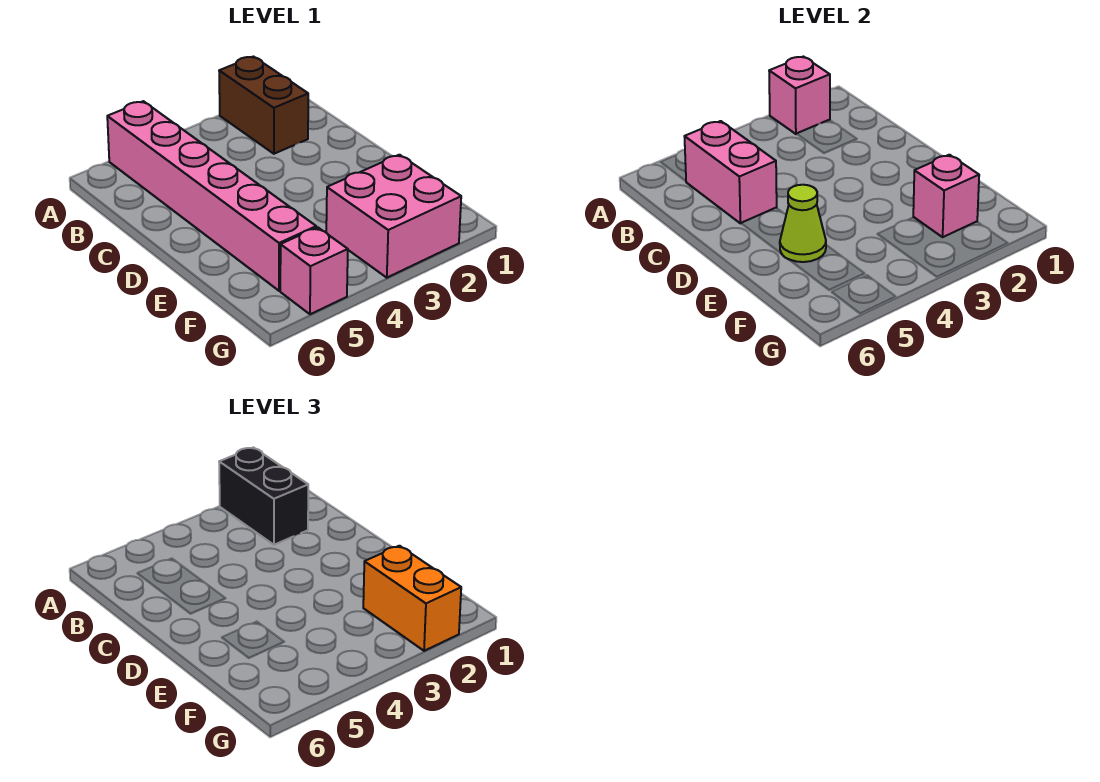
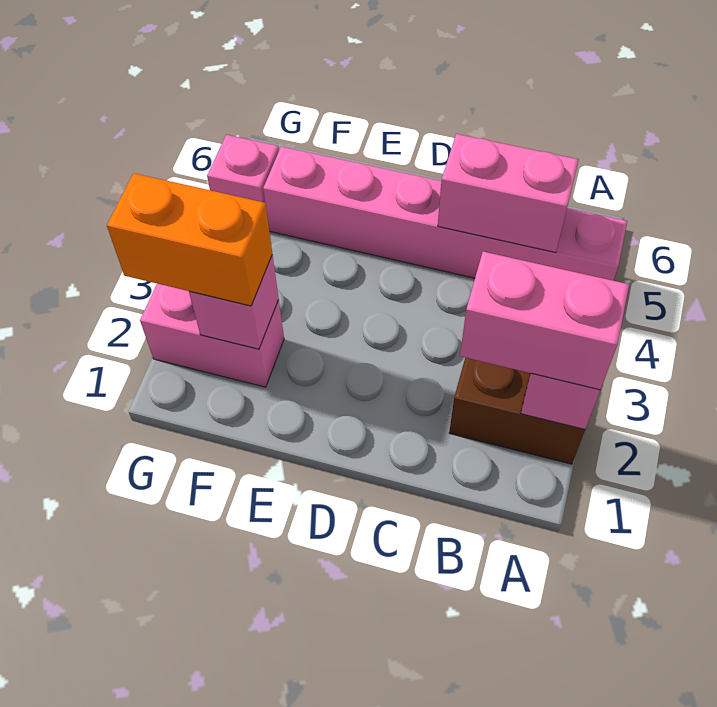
black 1x2 brick [219,448,308,545] -> pink 1x2 brick [460,252,629,390]
lime 1x1 cone [780,185,826,262] -> none
pink 2x2 brick [326,155,461,278] -> pink 1x2 brick [140,284,284,387]

